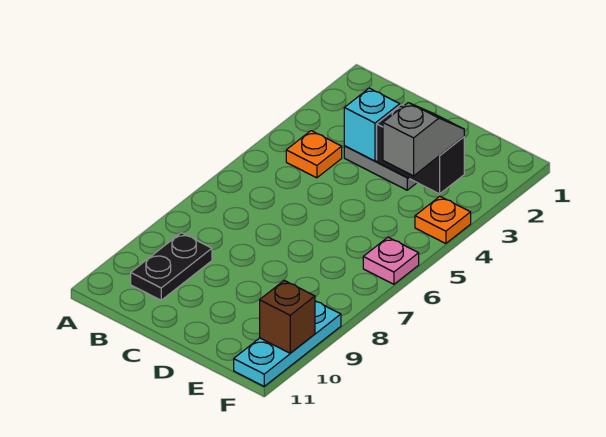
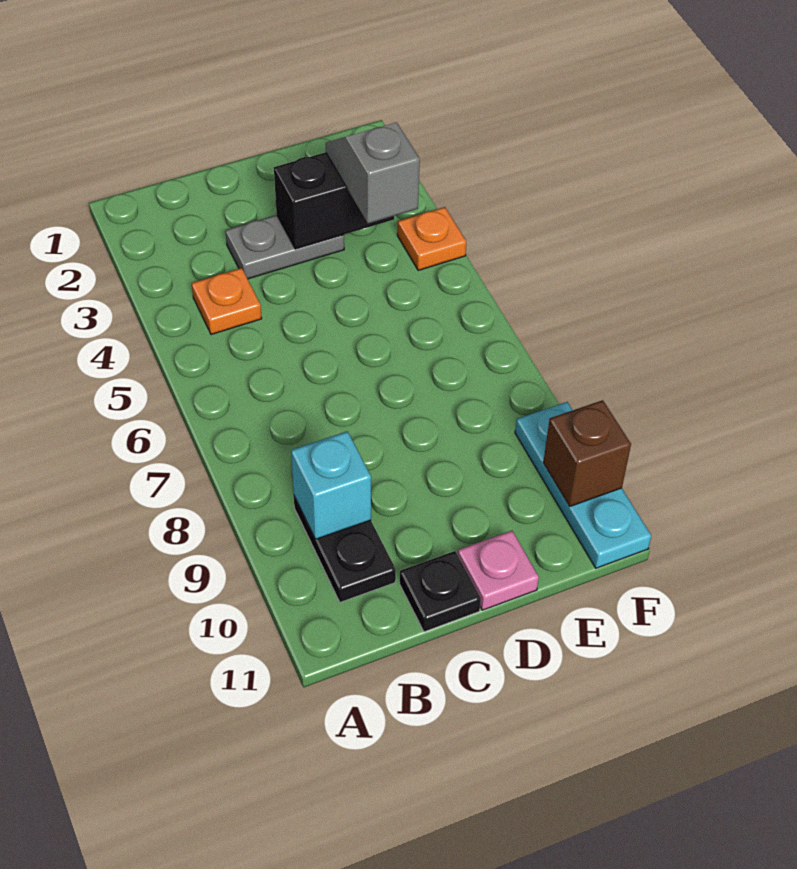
cyan 1x1 brick [344,88,400,161] -> cyan 1x1 brick moved to [291,431,371,539]
none -> black 1x1 plate [399,551,481,632]
pink 1x1 plate [363,237,419,284] -> pink 1x1 plate moved to [458,531,539,610]

